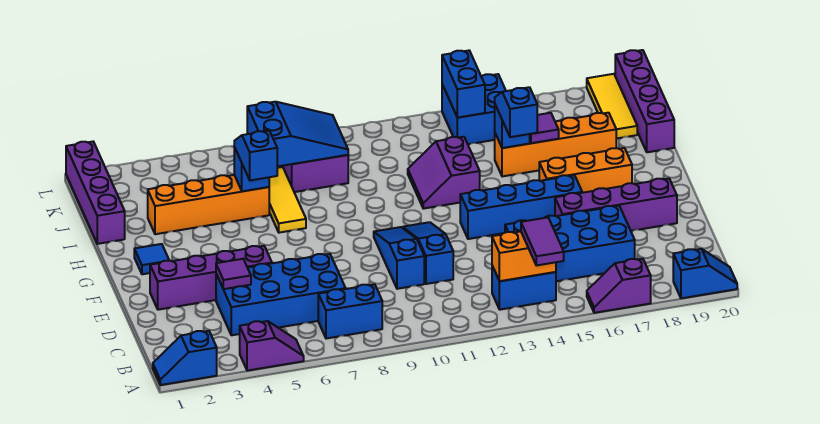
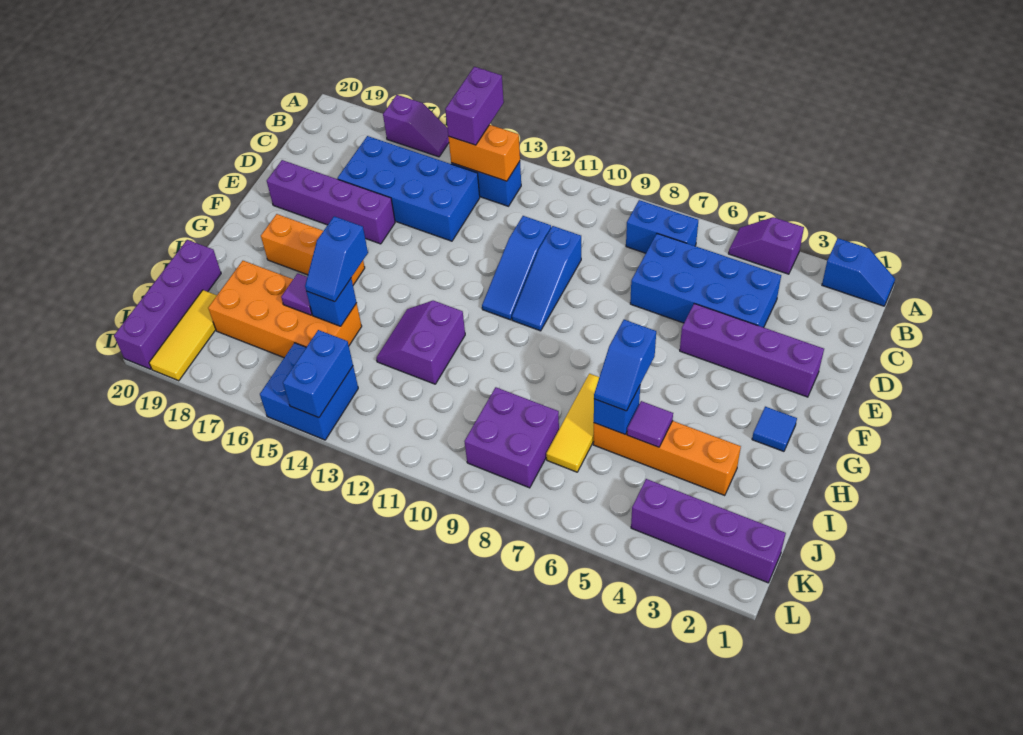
purple 1x2 tile [521,217,564,265] -> purple 1x2 brick [445,67,504,145]
blue 1x2 slope [673,249,737,298] -> none
purple 1x1 tile [216,259,251,289] -> purple 1x1 tile moved to [627,401,673,447]
blue 1x4 brick [460,175,582,239] -> none
purple 2x2 slope [408,137,480,209] -> purple 2x2 slope turned to [376,301,465,384]
purple 1x4 brick [66,142,125,244] -> purple 1x4 brick turned to [631,479,786,583]
orange 1x4 brick [495,113,616,176] -> orange 2x4 brick [208,261,362,358]
blue 2x3 slope [247,102,348,166] -> none

